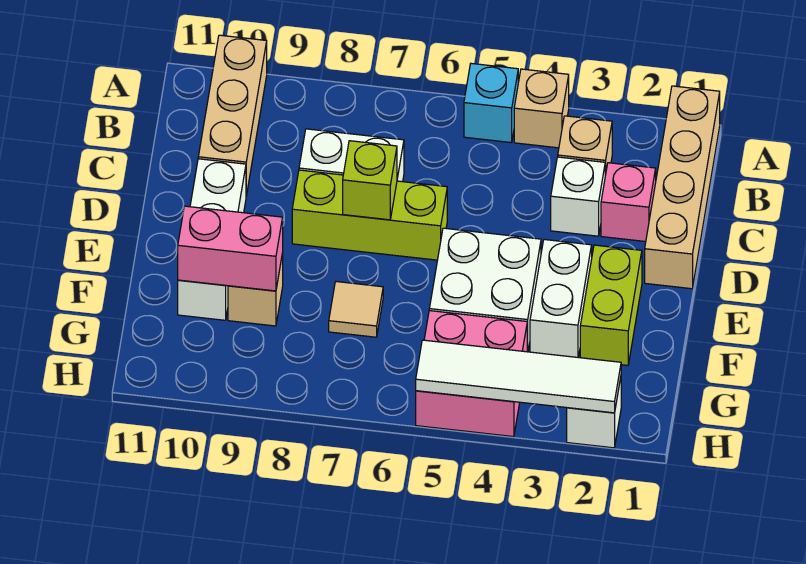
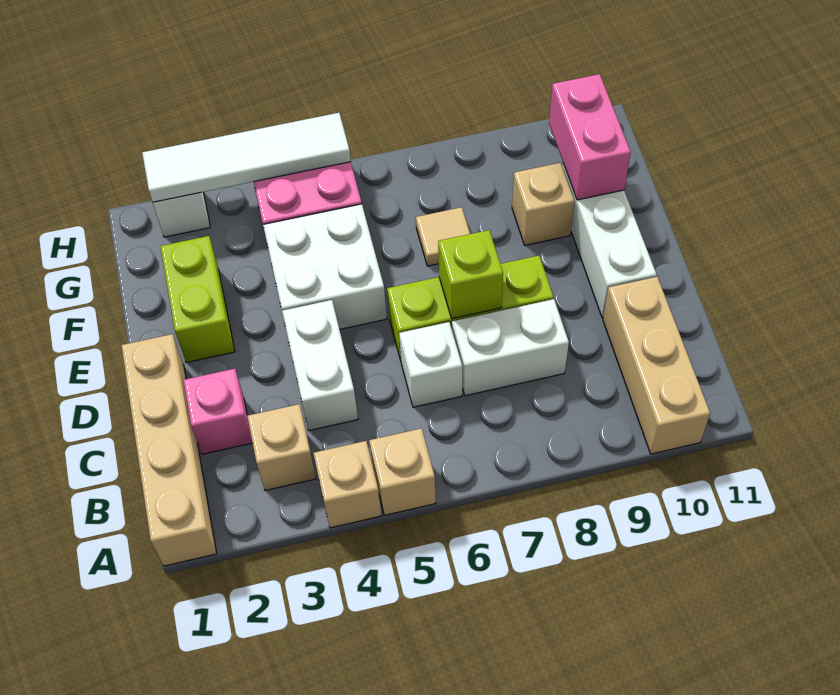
cyan 1x1 brick [464,63,518,143] -> tan 1x1 brick [369,428,436,515]
white 1x1 brick [551,157,605,236] -> white 1x1 brick moved to [399,322,462,407]
white 1x2 brick [530,240,592,357] -> white 1x2 brick moved to [282,300,358,431]
pink 1x2 brick [178,206,283,291] -> pink 1x2 brick turned to [549,74,631,200]

